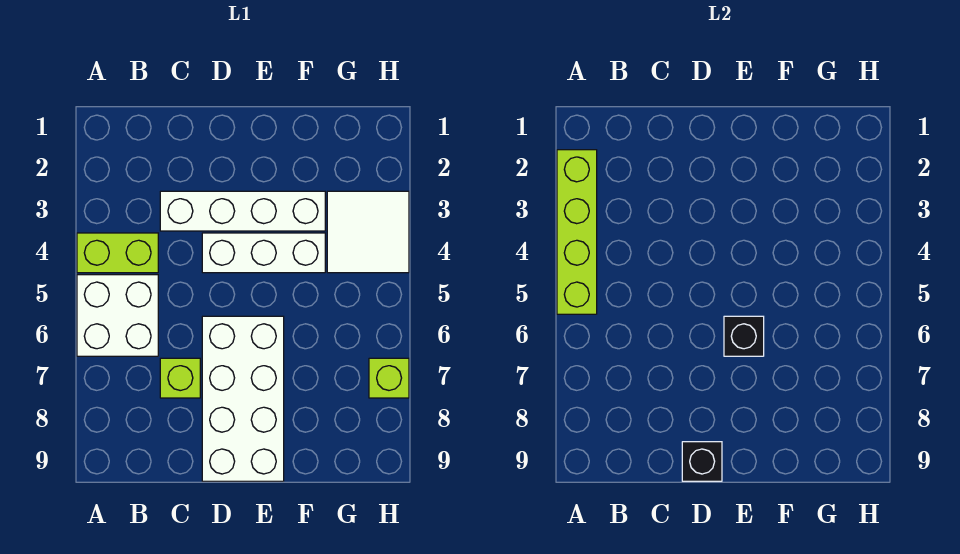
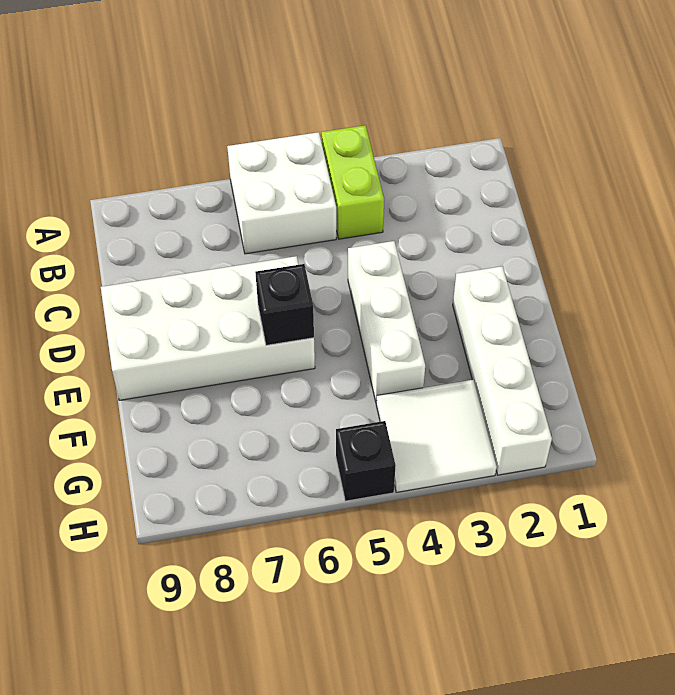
lime 1x4 brick [557,150,597,314] -> none
white 1x4 brick [160,191,325,231] -> white 1x4 brick moved to [453,266,552,475]
lime 1x1 brick [160,358,200,398] -> none
black 1x1 brick [682,442,722,481] -> black 1x1 brick moved to [336,421,396,501]
lime 1x1 brick [369,358,409,398] -> none

